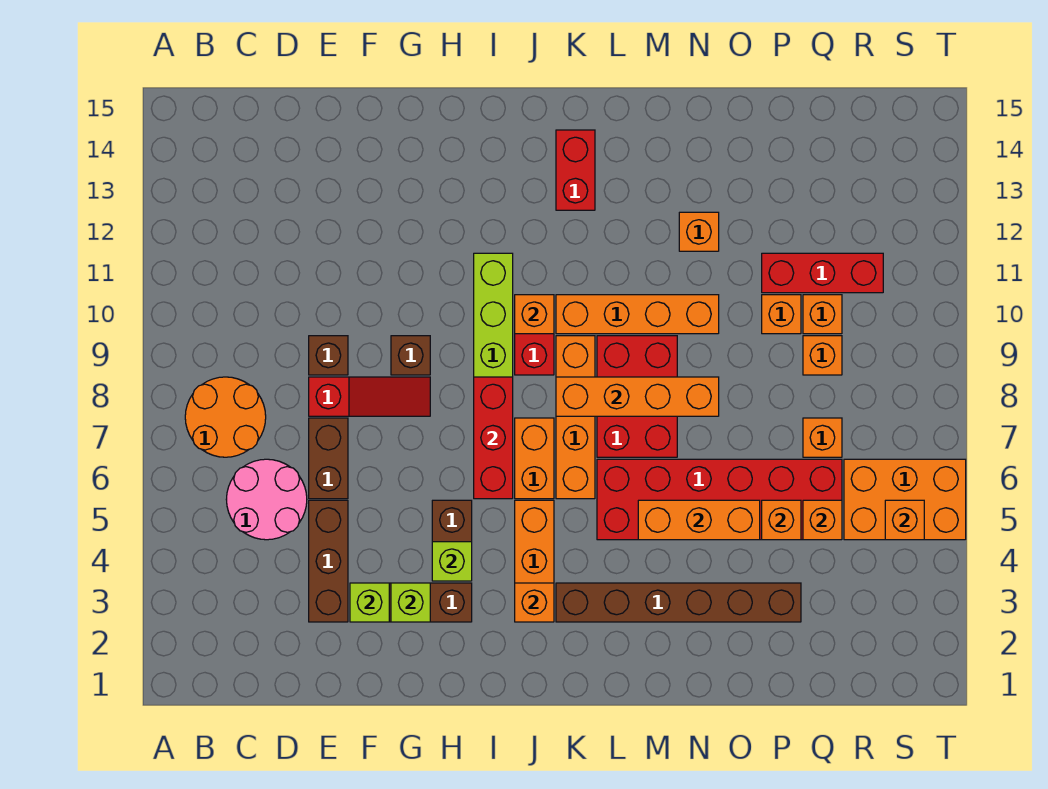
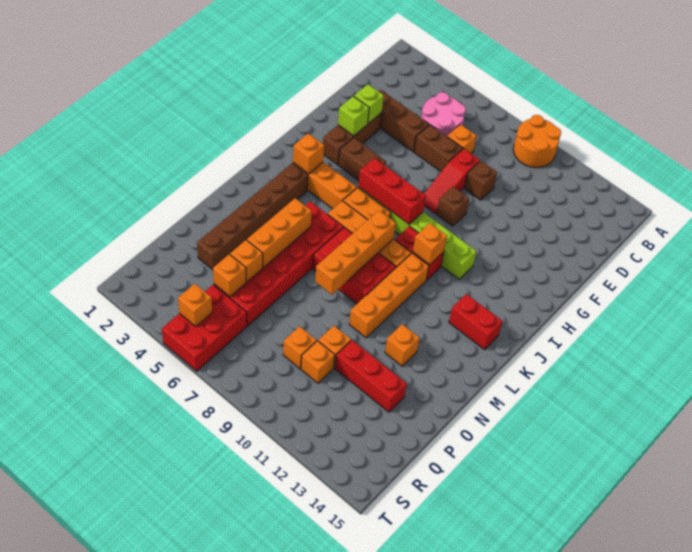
orange 2x2 round brick [185,377,266,457] -> orange 2x2 round brick moved to [513,115,561,168]
lime 1x1 brick [432,542,472,581] -> none
red 1x3 brick [762,253,883,293] -> red 1x3 brick turned to [335,340,407,412]
orange 1x1 brick [803,418,842,457] -> orange 1x1 brick moved to [447,124,477,153]
orange 2x3 brick [844,459,966,540] -> red 2x3 brick [162,285,247,371]

